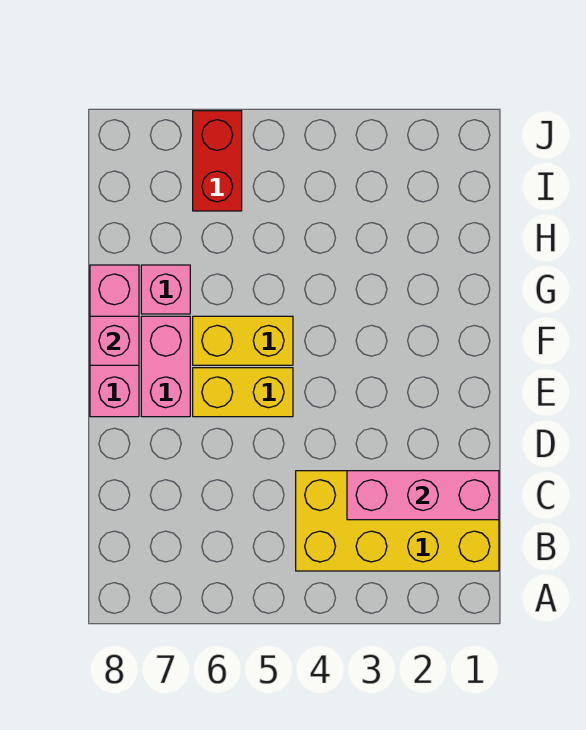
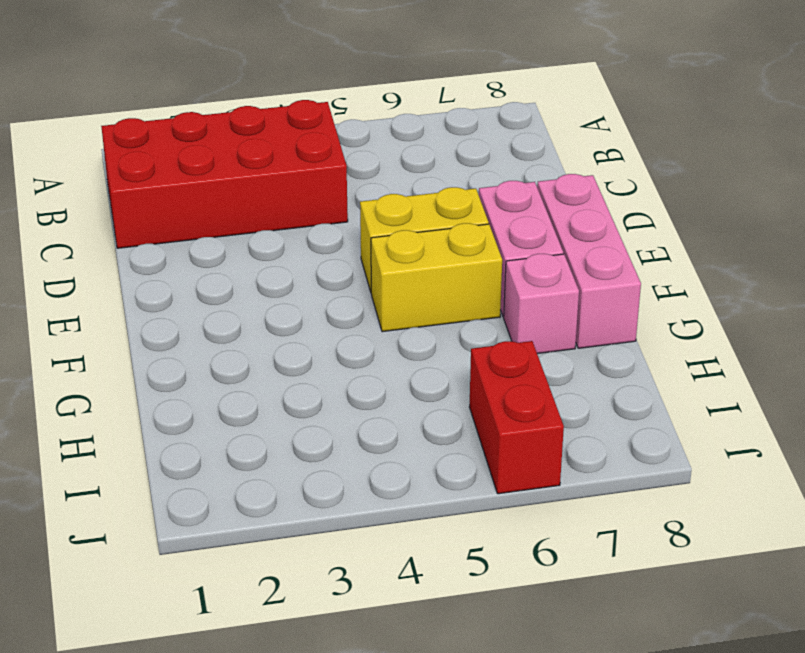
yellow 2x4 brick [296,471,499,571] -> red 2x4 brick [101,100,348,248]
pink 1x3 brick [347,471,499,520] -> none
pink 1x1 brick [90,316,139,365] -> none

